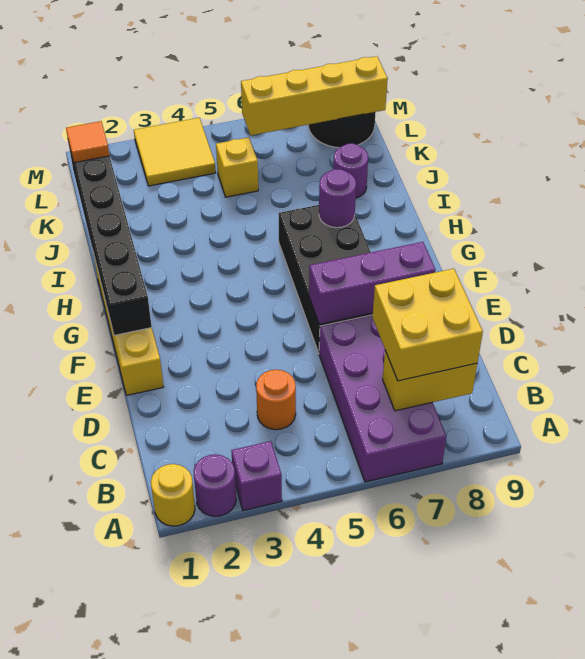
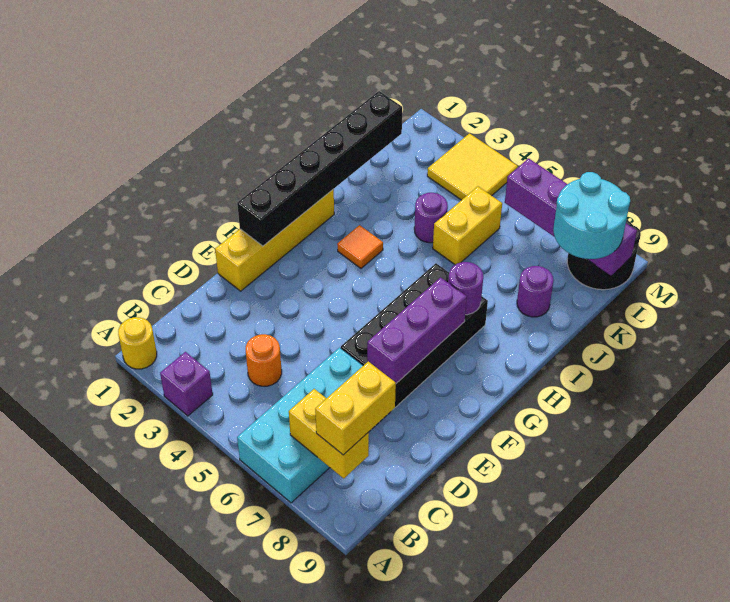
purple 1x1 round brick [194,454,236,516] -> purple 1x1 round brick moved to [414,193,448,243]
purple 2x4 brick [319,315,446,482] -> cyan 2x4 brick [237,347,386,503]
yellow 2x2 brick [372,269,483,381] -> yellow 1x2 brick [315,362,396,455]
purple 1x3 brick [309,242,435,324] -> purple 1x3 brick turned to [367,277,467,383]
orange 1x1 tile [66,121,110,163] -> orange 1x1 tile moved to [337,225,383,268]
yellow 1x1 brick [216,137,258,197] -> yellow 1x2 brick [433,186,502,265]
none -> cyan 2x2 round brick [553,172,630,259]
yellow 1x4 brick [241,56,388,135] -> purple 1x4 brick [505,158,637,275]

